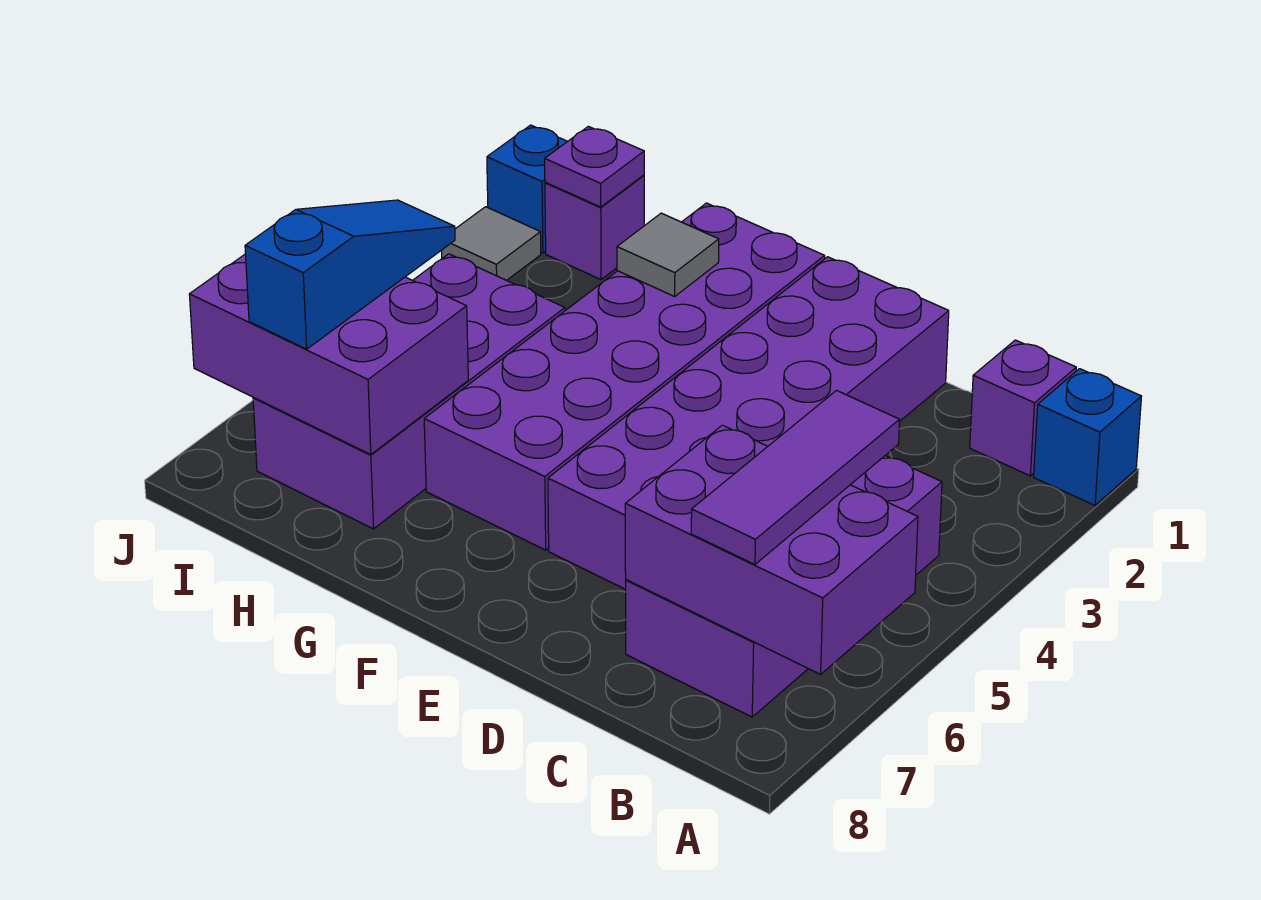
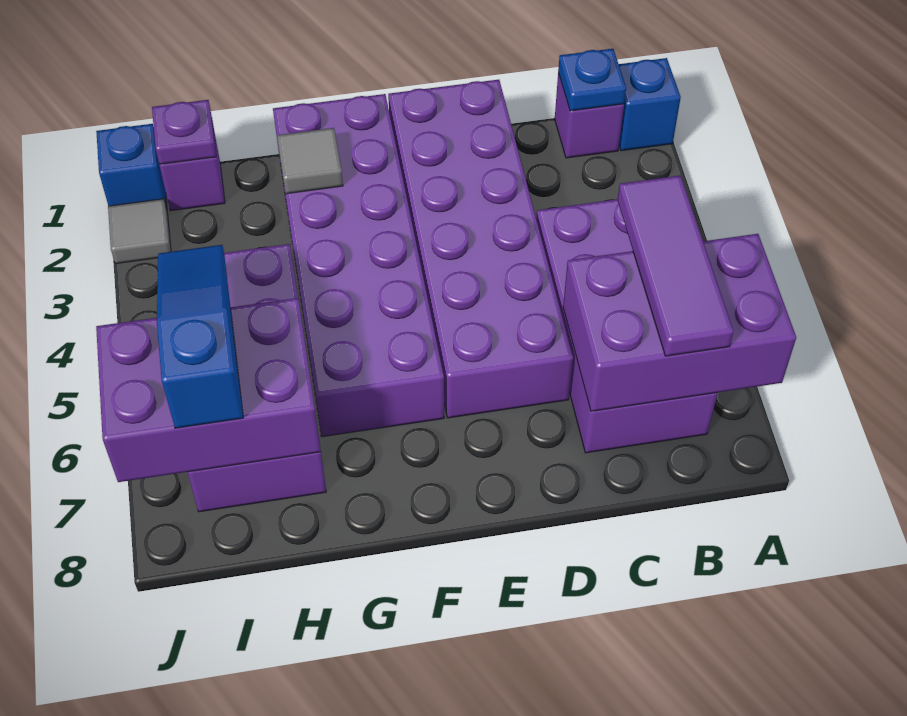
none -> blue 1x1 plate [558,49,626,111]

